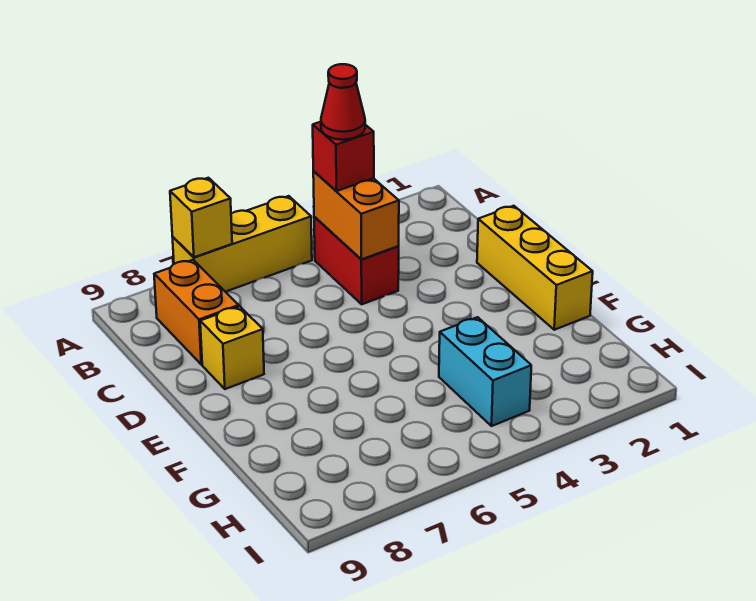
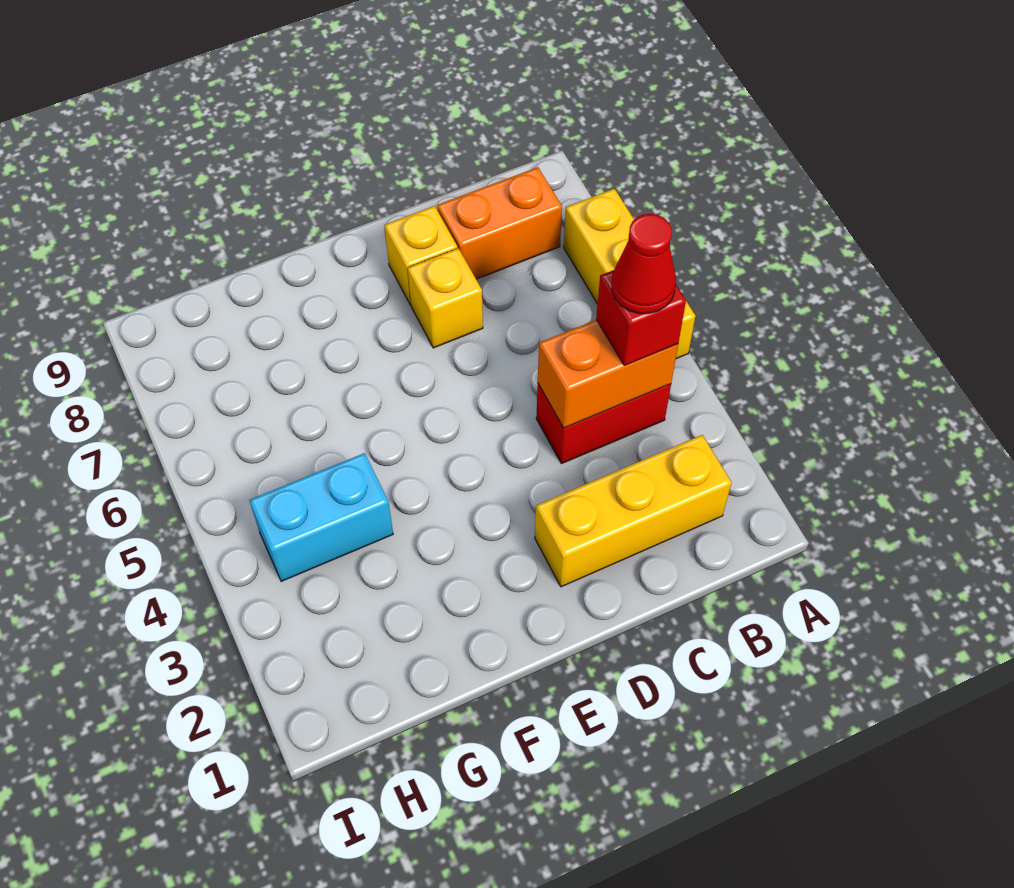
yellow 1x1 brick [170,178,232,257] -> yellow 1x1 brick moved to [408,248,483,348]
yellow 1x3 brick [477,206,593,330] -> yellow 1x3 brick moved to [535,435,732,587]

